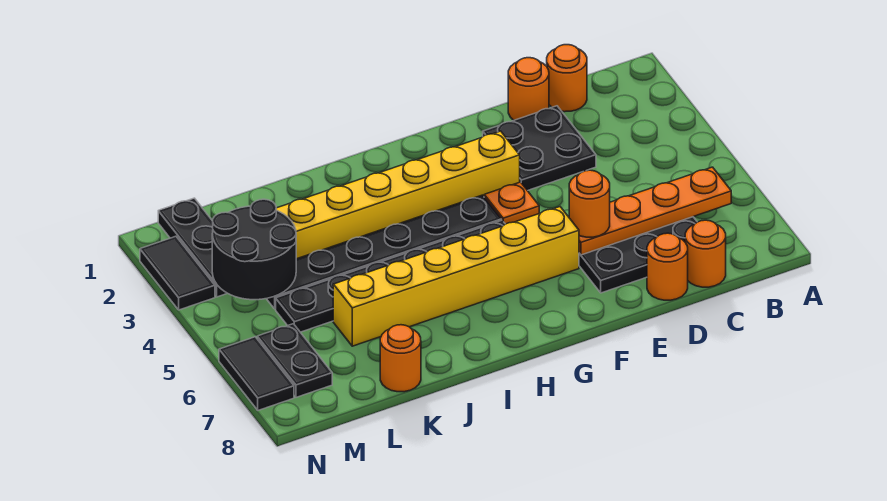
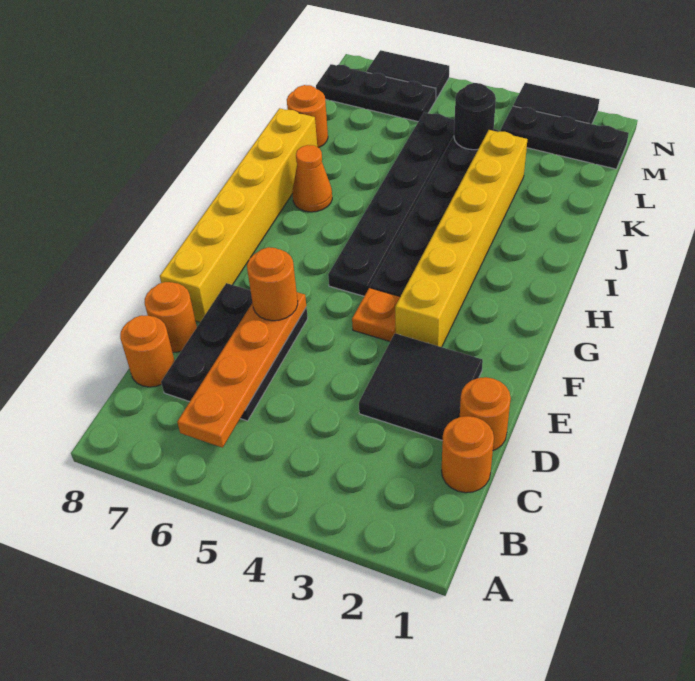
black 2x2 plate [483,106,596,191] -> black 2x2 tile [359,333,483,441]
yellow 1x6 brick [333,207,579,346] -> yellow 1x6 brick moved to [160,108,317,322]
none -> orange 1x1 cone [292,145,332,212]
black 2x2 round brick [212,199,296,300] -> black 1x1 round brick [454,83,496,150]
black 1x2 plate [257,324,332,397] -> black 1x3 plate [316,64,436,122]

